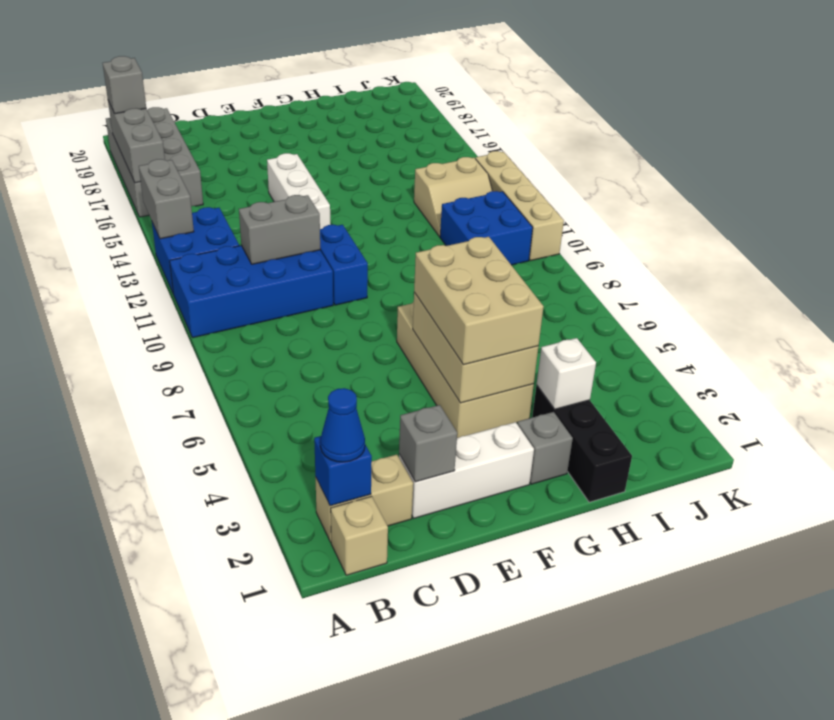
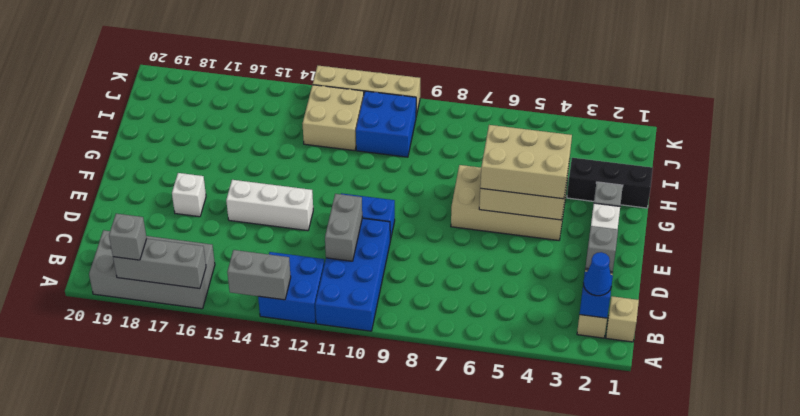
white 1x1 brick [537,338,596,409] -> white 1x1 brick moved to [172,173,206,217]
tan 2x2 slope [414,157,492,237] -> tan 2x2 brick [302,85,364,151]

